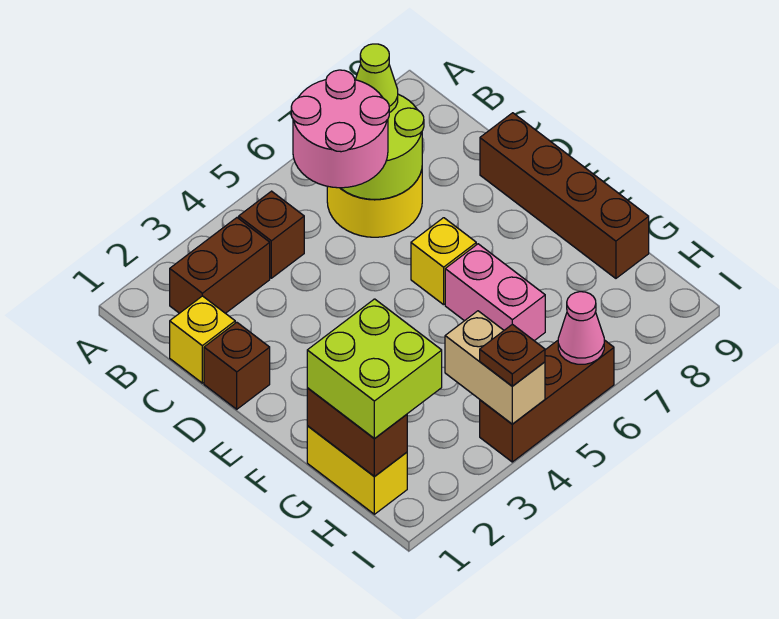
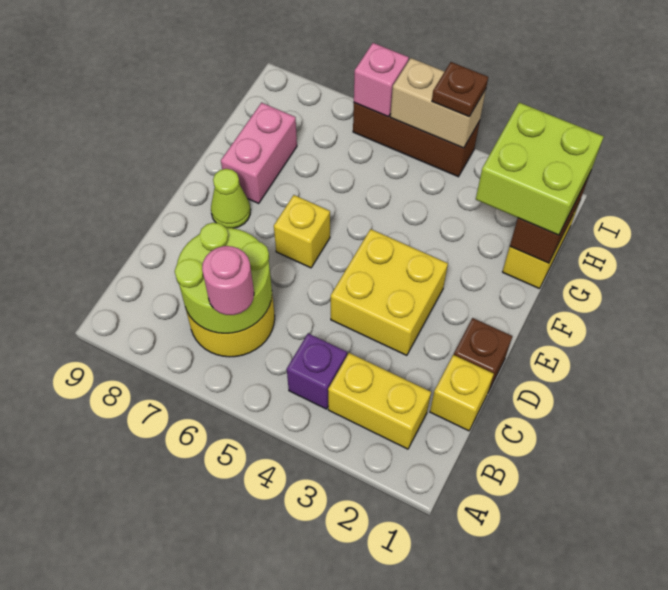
brown 1x2 brick [170,218,270,313] -> yellow 1x2 brick [328,353,431,449]
brown 1x1 brick [239,191,304,278] -> purple 1x1 brick [287,333,347,409]
pink 2x2 round brick [291,70,389,188] -> pink 1x1 round brick [202,246,254,315]
lime 1x1 cone [355,44,398,113] -> lime 1x1 cone moved to [211,169,251,228]
none -> yellow 2x2 brick [331,229,448,355]
brown 1x4 brick [480,113,649,278] -> none
pink 1x2 brick [445,244,545,341] -> pink 1x2 brick moved to [221,103,297,203]
tan 1x2 brick [445,311,545,424] -> tan 1x2 brick turned to [390,58,486,148]
pink 1x1 cone [558,292,604,364] -> pink 1x1 brick [354,43,409,117]

